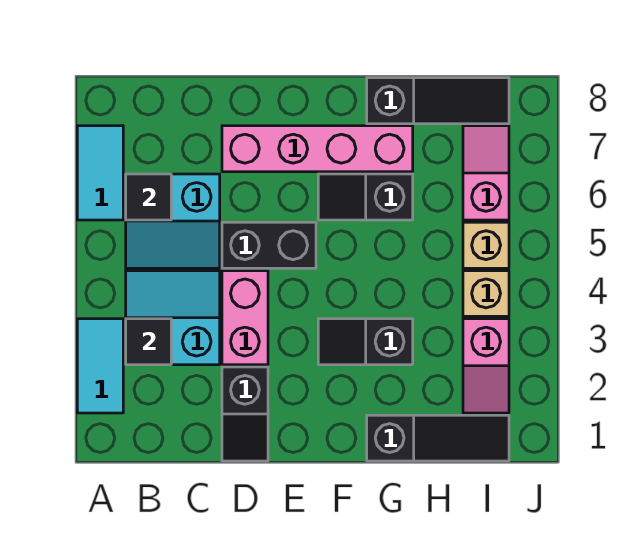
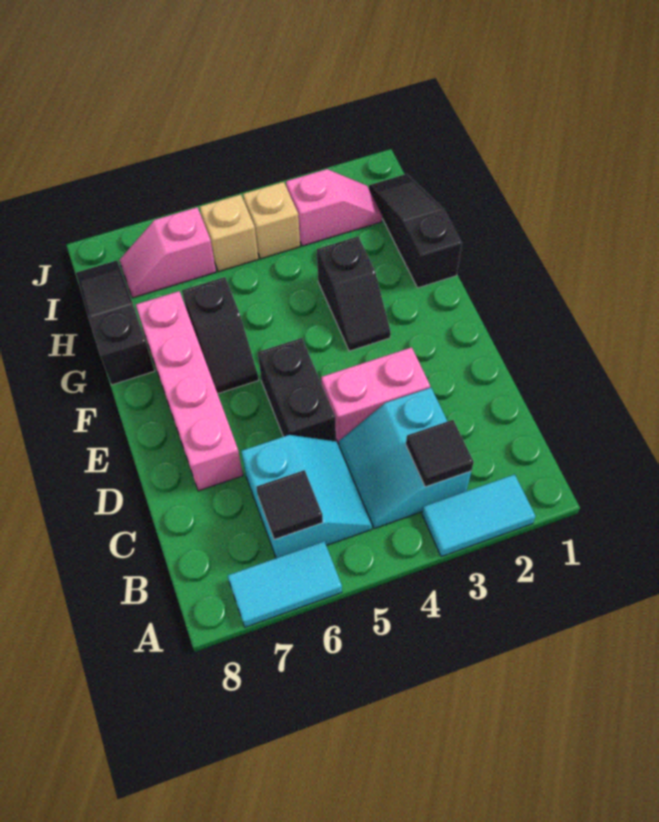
black 1x2 slope [222,367,268,461] -> none

